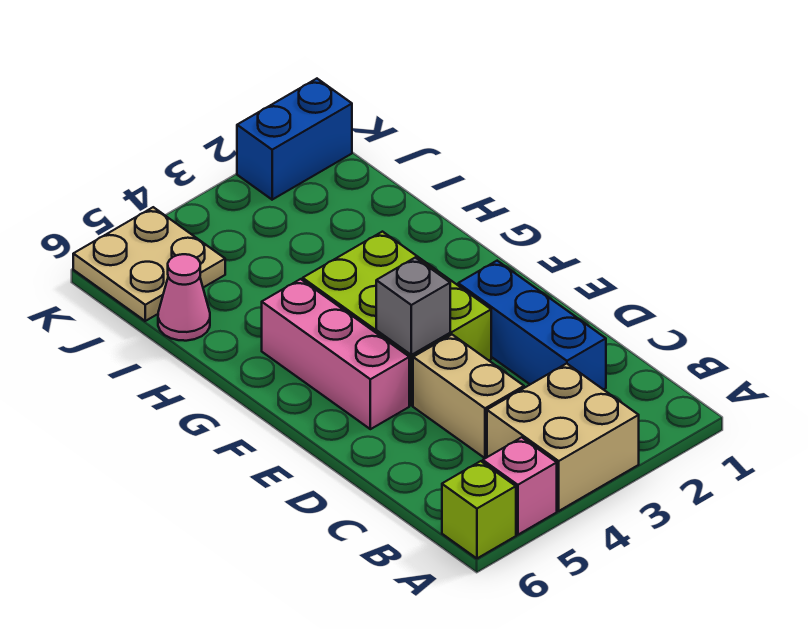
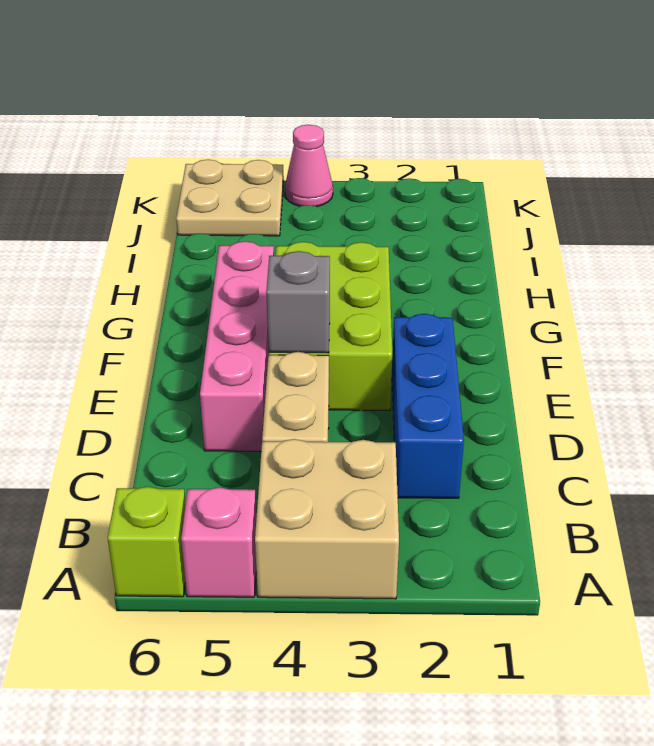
pink 1x3 brick [262,279,409,429] -> pink 1x4 brick [200,241,274,451]
pink 1x1 cone [158,254,210,341] -> pink 1x1 cone moved to [285,125,333,207]
blue 1x2 brick [237,79,352,200] -> none

